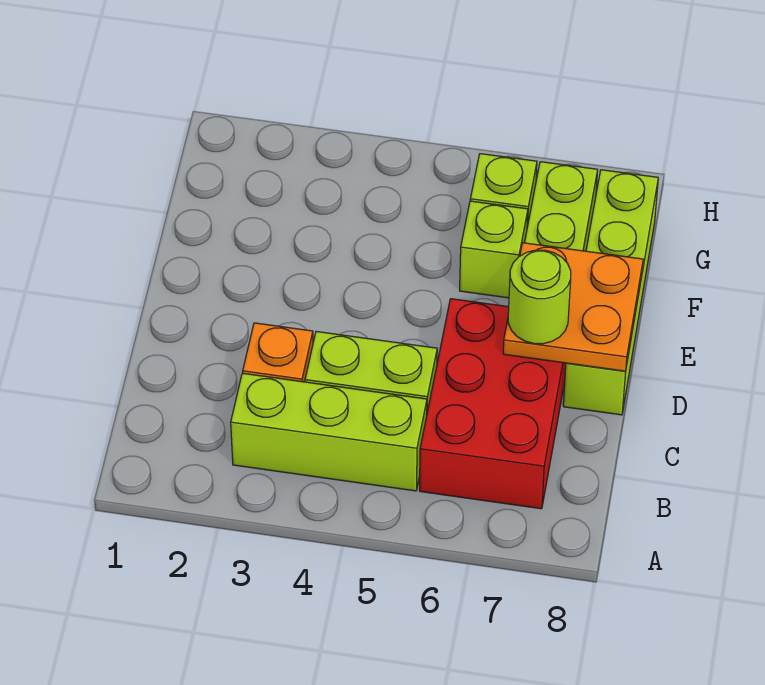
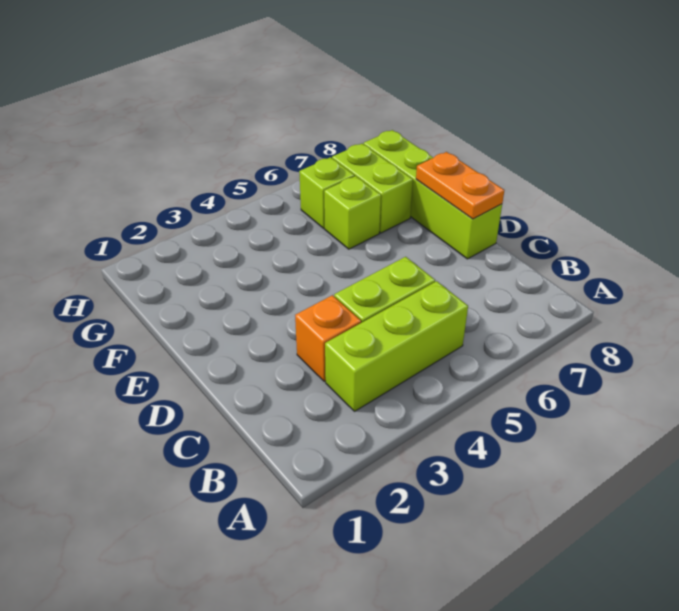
red 2x3 brick [420,299,566,509] -> none
orange 2x2 plate [503,243,643,371] -> orange 1x2 plate [416,152,504,219]
lime 1x1 round brick [508,250,571,344] -> none

